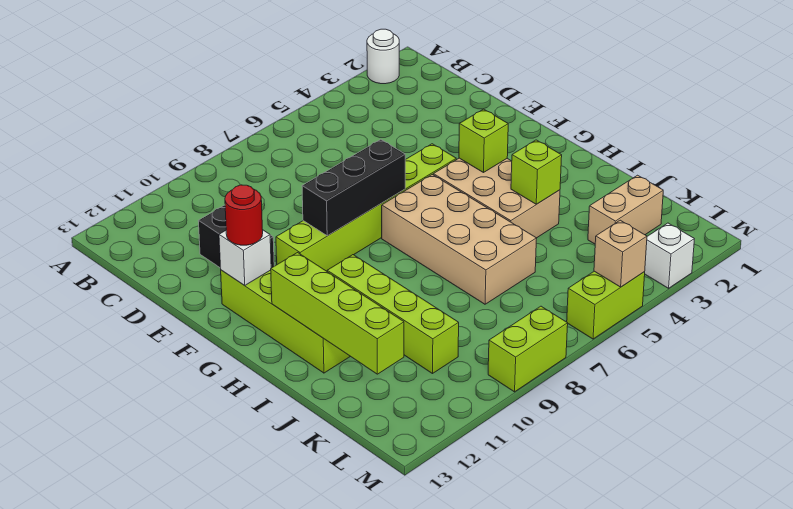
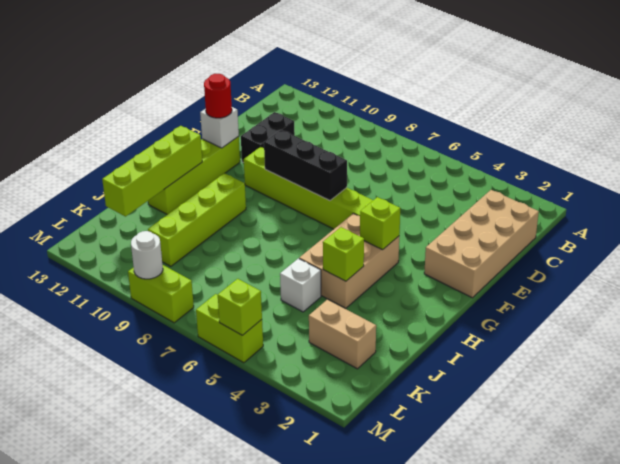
white 1x1 round brick [367,29,399,84] -> white 1x1 round brick moved to [131,231,163,279]
tan 2x4 brick [382,175,537,304] -> tan 2x4 brick moved to [424,190,539,298]
white 1x1 brick [644,223,694,288] -> white 1x1 brick moved to [280,258,321,312]
tan 1x1 brick [594,220,647,287] -> lime 1x1 brick [218,279,262,335]

